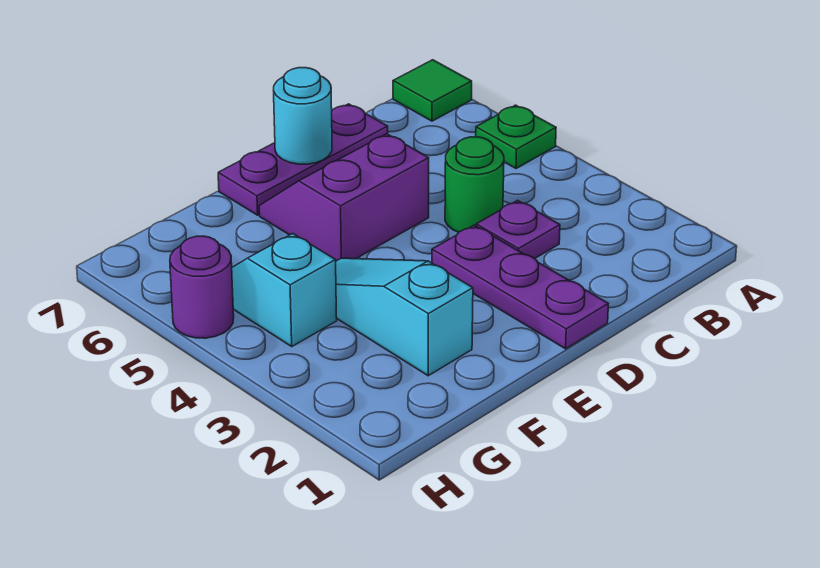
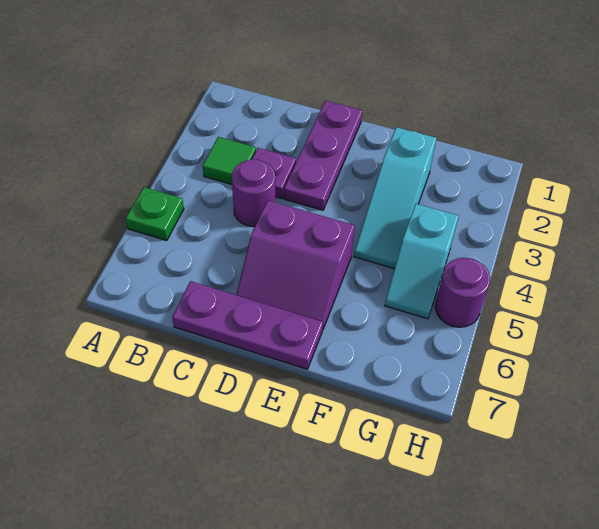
green 1x1 tile [393,60,472,121] -> green 1x1 tile moved to [203,137,256,184]
green 1x1 round brick [445,137,504,232] -> purple 1x1 round brick [232,159,275,227]
cyan 1x1 round brick [274,68,332,164] -> none

